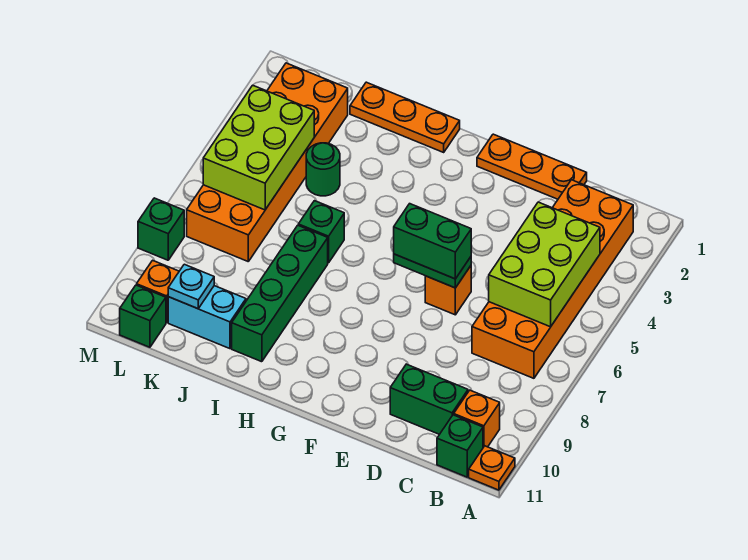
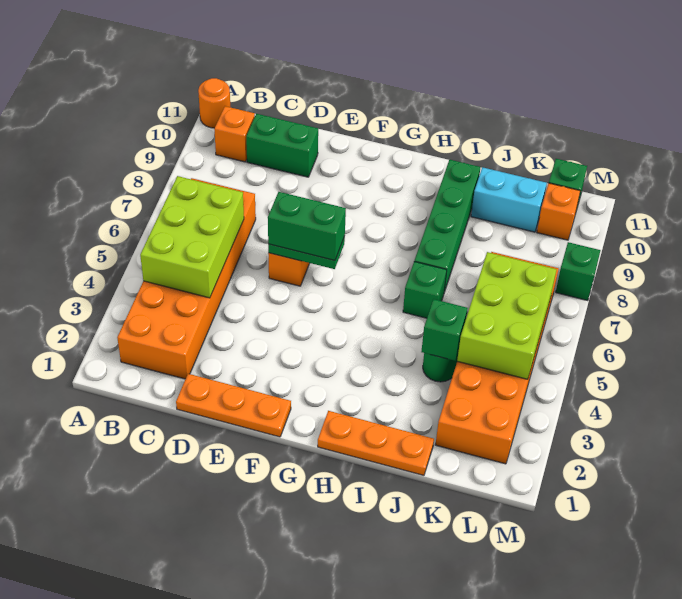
orange 1x1 plate [469,446,515,490] -> orange 1x1 round brick [198,78,230,128]
green 1x1 brick [437,415,483,477] -> green 1x1 brick moved to [421,299,468,361]
cyan 1x1 plate [168,264,214,309] -> none

